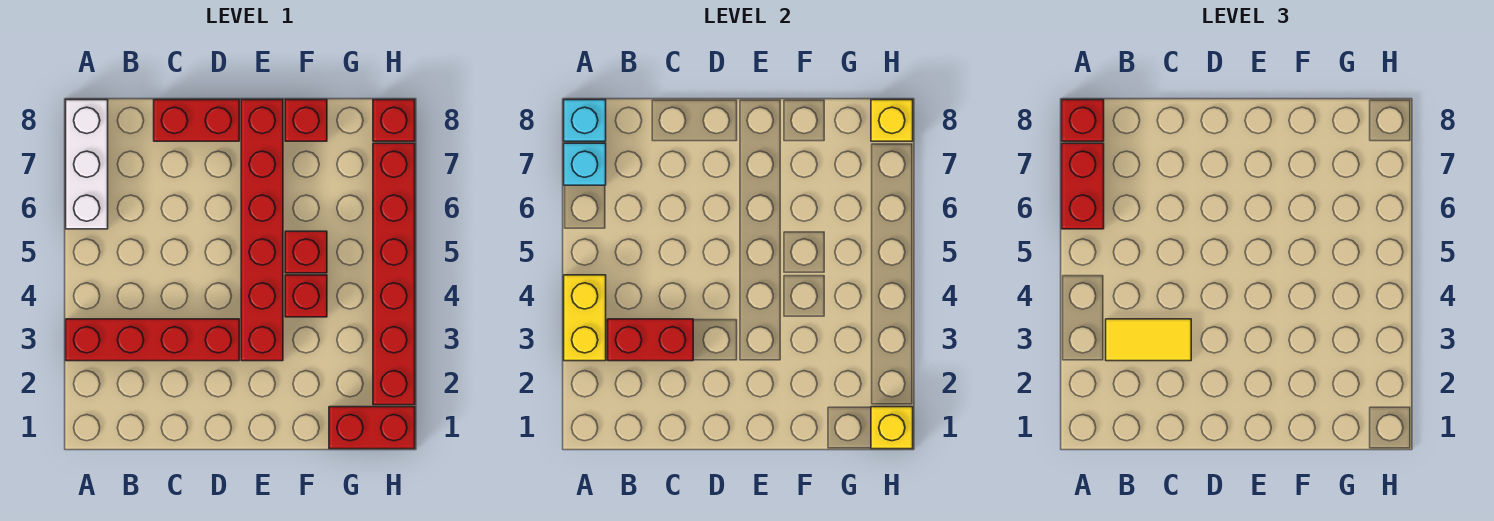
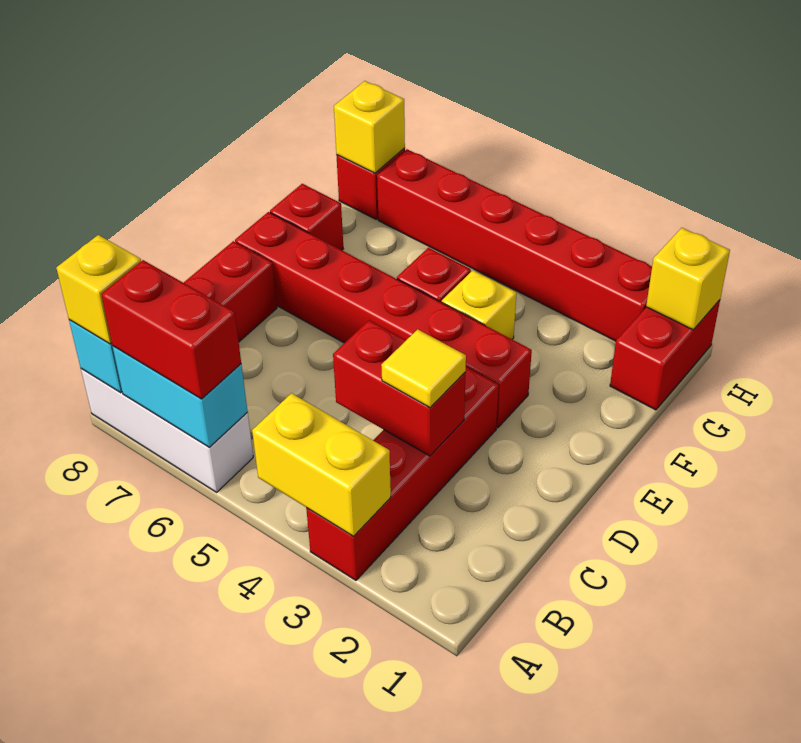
cyan 1x1 brick [564,143,606,185] -> cyan 1x2 brick [113,346,248,447]
red 1x1 brick [1062,100,1104,141] -> yellow 1x1 brick [56,235,141,344]
red 1x2 brick [608,319,693,361] -> red 1x2 brick turned to [333,320,465,456]
yellow 1x2 tile [1106,319,1191,361] -> yellow 1x1 tile [381,329,466,408]
red 1x1 brick [285,275,327,317] -> yellow 1x1 brick [442,270,516,339]

